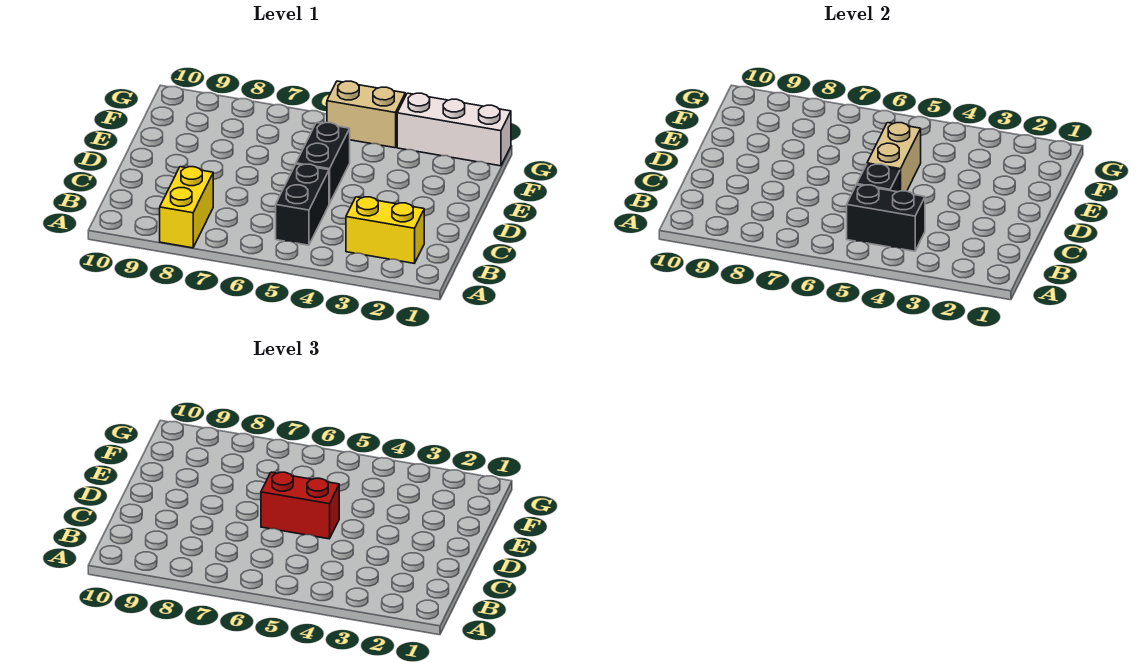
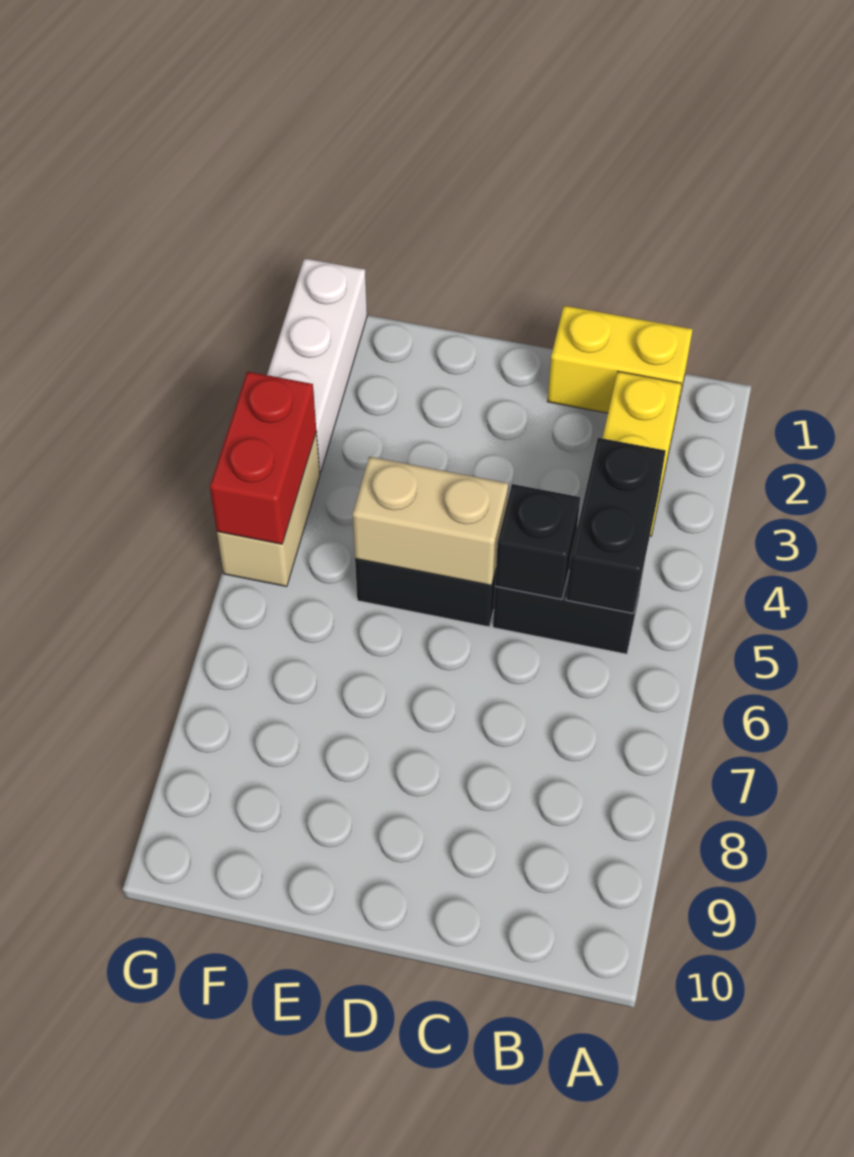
yellow 1x2 brick [160,167,213,248] -> yellow 1x2 brick moved to [547,306,693,420]
red 1x2 brick [261,472,339,539] -> red 1x2 brick moved to [210,372,316,544]

